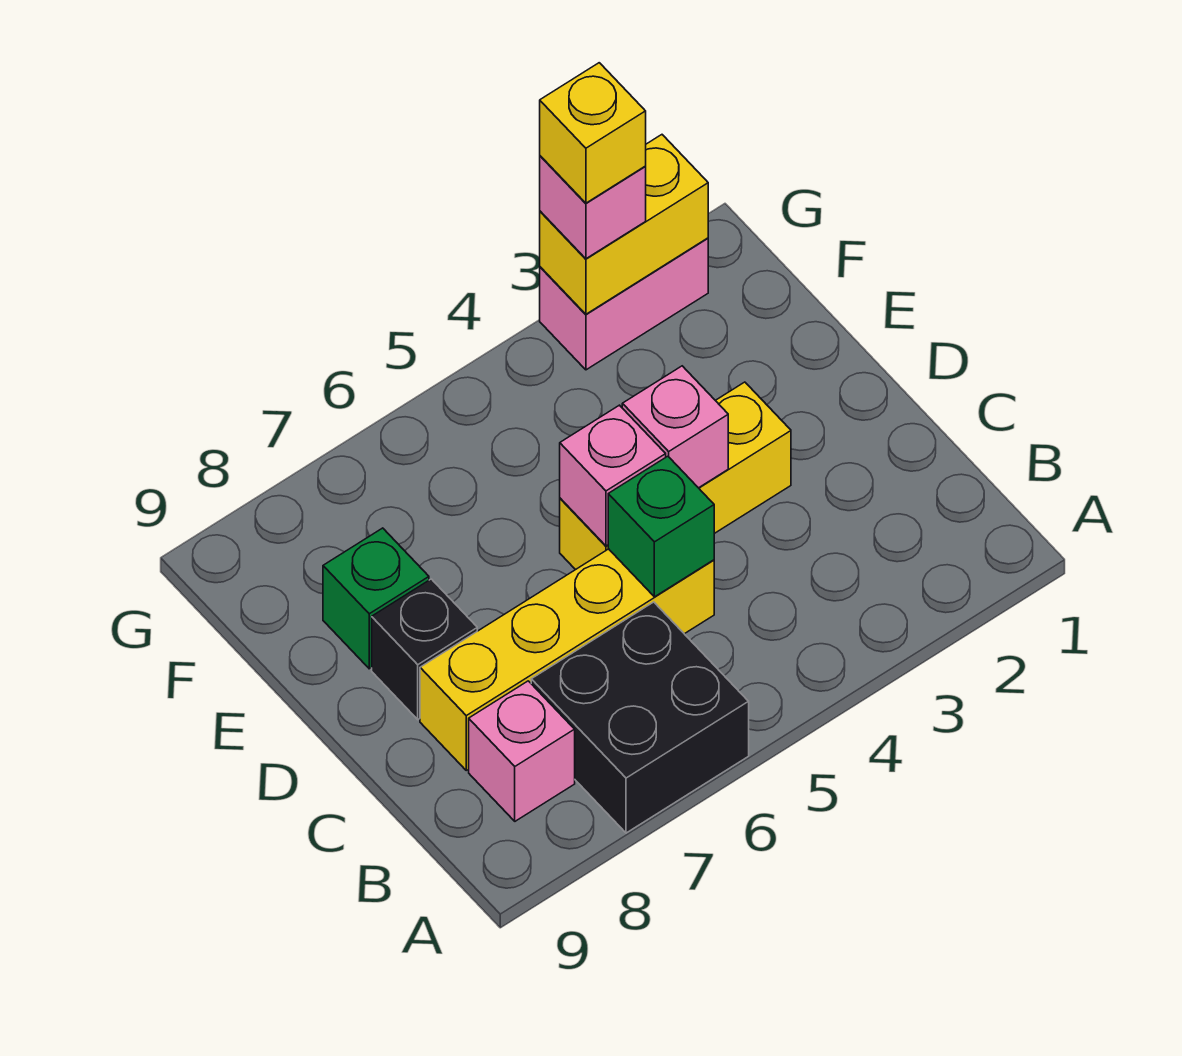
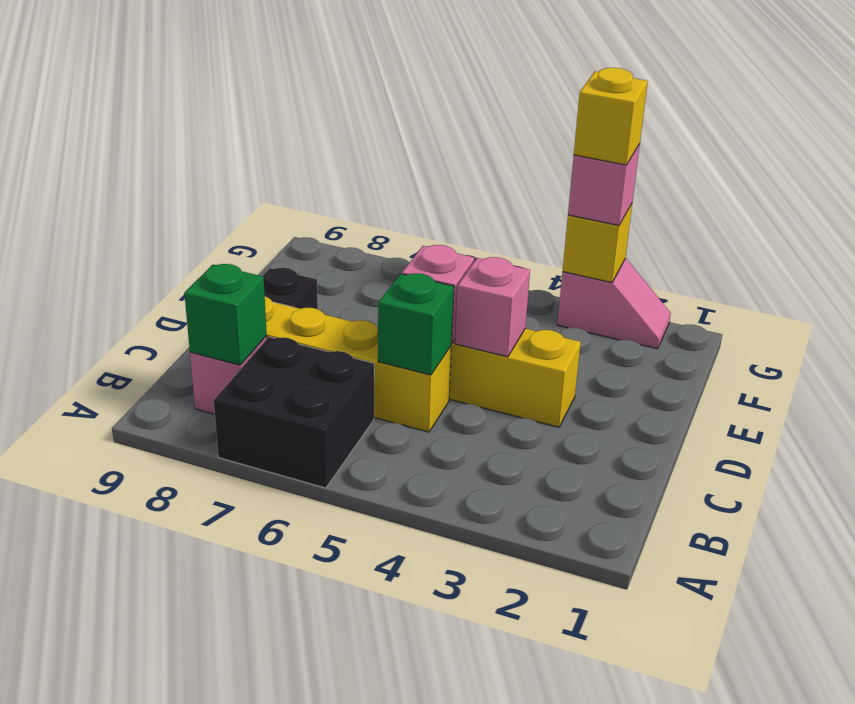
green 1x1 brick [323,528,429,669] -> green 1x1 brick moved to [184,264,267,365]
pink 1x2 brick [540,238,708,370] -> pink 1x2 slope [557,259,671,349]
yellow 1x2 brick [540,135,708,314] -> yellow 1x1 brick [562,204,632,283]

